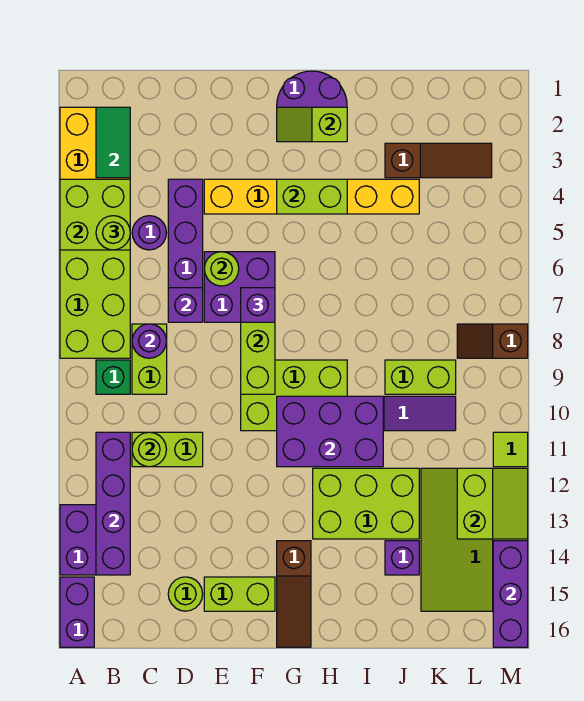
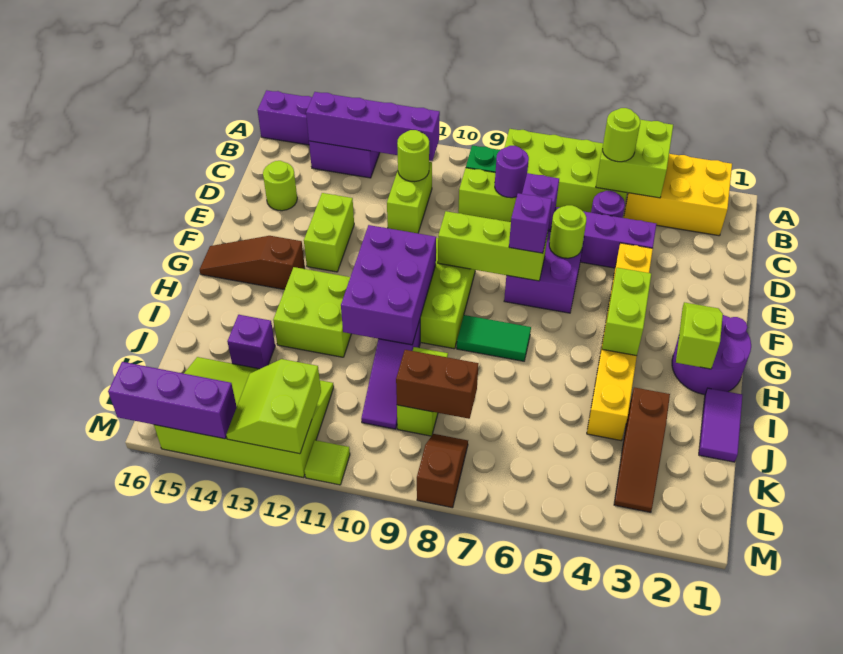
green 1x2 tile [96,107,130,178] -> green 1x2 tile moved to [457,315,531,361]
lime 1x2 brick [204,577,275,611] -> lime 1x2 brick moved to [304,193,354,272]
lime 2x3 brick [313,468,419,539] -> lime 2x2 brick [273,267,351,357]
none -> purple 1x2 tile [699,388,742,462]
none -> brown 1x2 brick [396,350,479,419]
lime 2x2 slope [457,468,528,539] -> lime 2x2 slope turned to [226,359,321,454]

